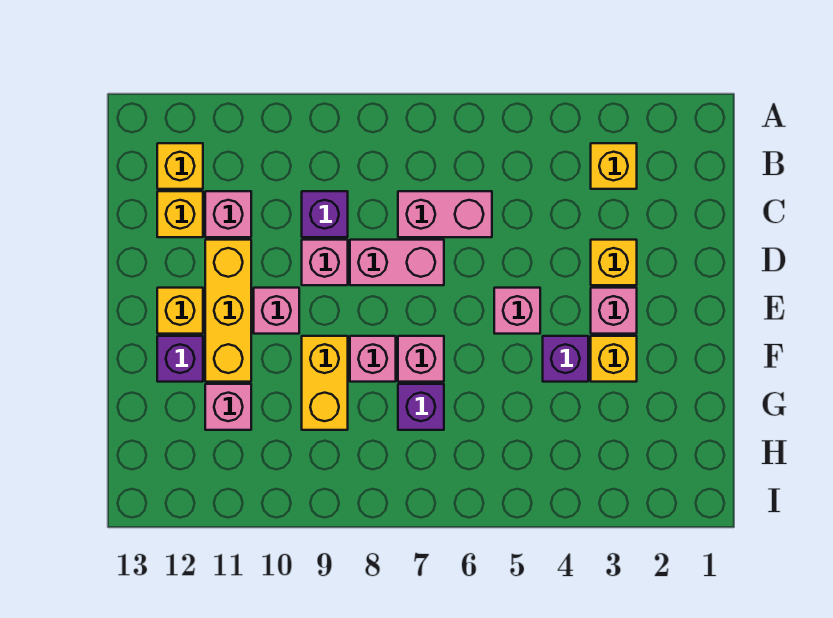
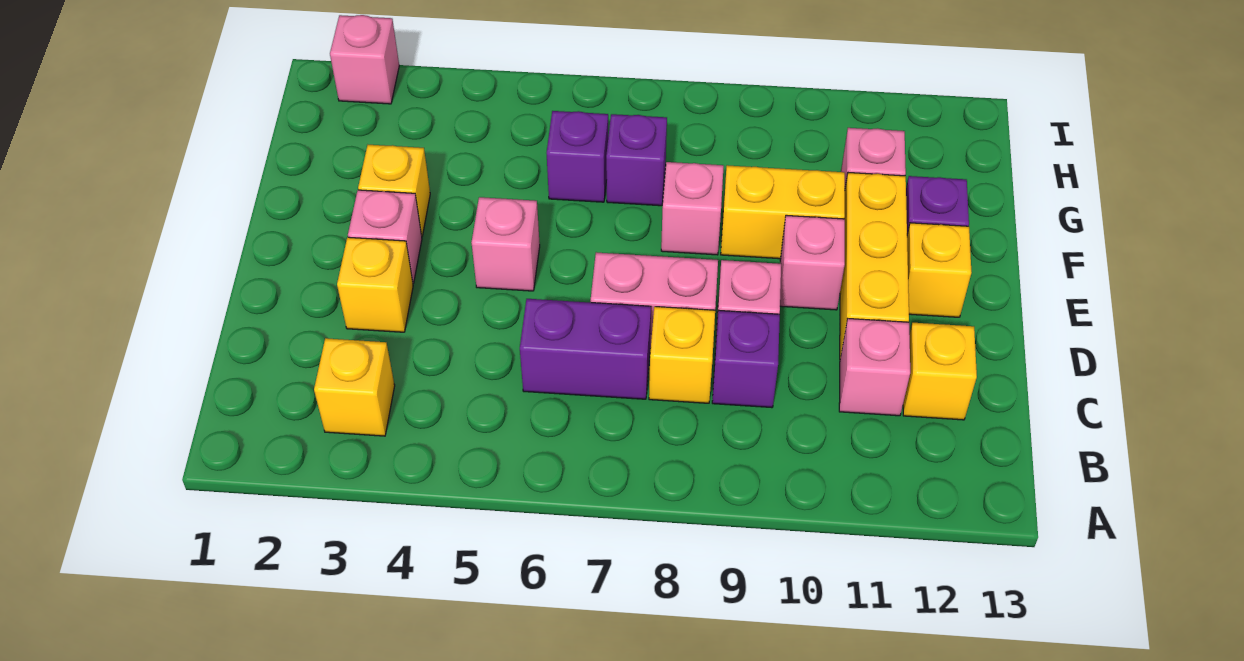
yellow 1x1 brick [157,143,203,189] -> yellow 1x1 brick moved to [649,307,715,403]
pink 1x2 brick [398,191,492,237] -> purple 1x2 brick [520,299,651,399]
purple 1x1 brick [543,336,588,382] -> purple 1x1 brick moved to [547,111,608,202]
pink 1x1 brick [398,336,444,382] -> pink 1x1 brick moved to [330,15,399,104]
yellow 1x2 brick [302,336,348,430] -> yellow 1x2 brick turned to [721,165,845,259]

